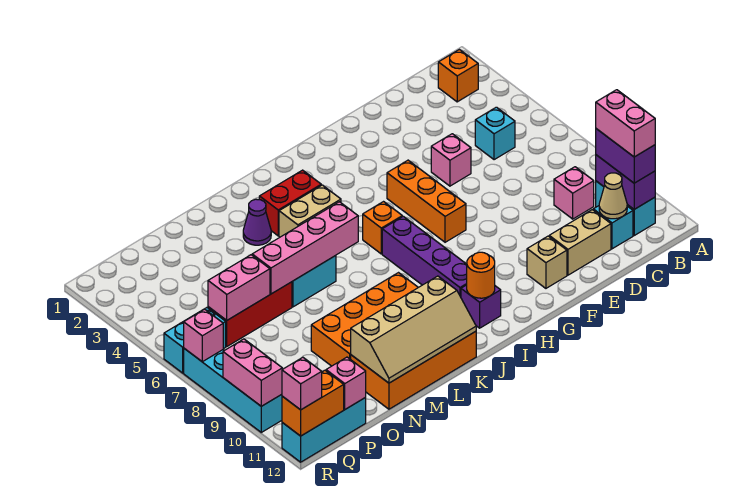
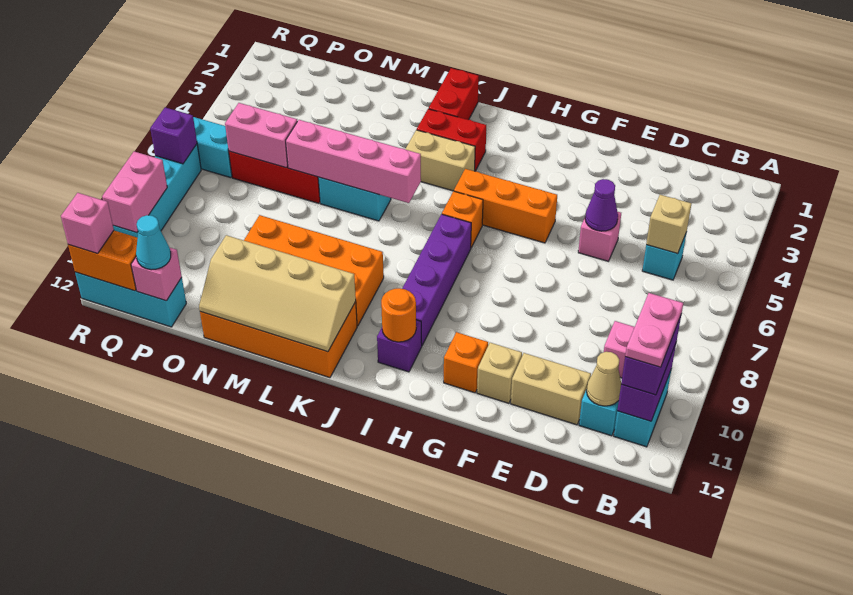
orange 1x1 brick [438,50,478,102] -> orange 1x1 brick moved to [444,332,488,393]
pink 1x2 brick [596,90,655,157] -> pink 1x2 plate [625,293,683,367]
none -> tan 1x1 brick [646,195,691,254]
orange 1x3 brick [387,160,466,242] -> orange 1x3 brick turned to [454,169,557,243]
none -> red 1x2 brick [429,68,479,120]
purple 1x1 cone [243,199,271,245] -> purple 1x1 cone moved to [585,179,618,231]
none -> cyan 1x1 cone [136,215,171,270]
pink 1x1 brick [184,309,223,362] -> purple 1x1 brick [150,108,197,164]

